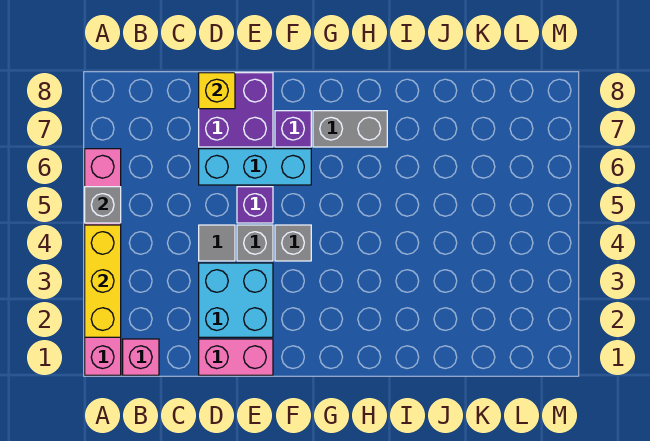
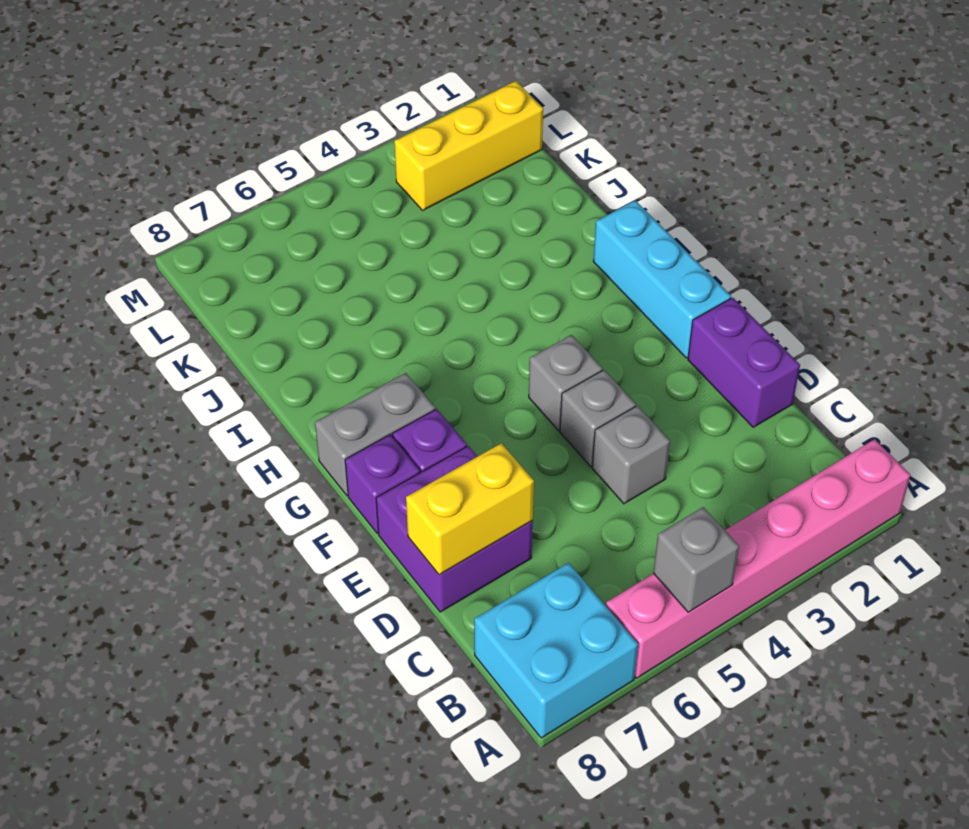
yellow 1x3 brick [85,225,121,337] -> yellow 1x3 brick moved to [394,81,543,210]
pink 1x1 brick [123,339,159,375] -> none
pink 1x2 brick [199,339,273,375] -> purple 1x2 brick [688,298,800,427]
cyan 2x2 brick [199,263,273,337] -> cyan 2x2 brick moved to [474,563,638,738]
grey 1x1 tile [199,225,235,261] -> grey 1x1 brick [592,406,670,504]
cyan 1x3 brick [199,149,311,185] -> cyan 1x3 brick moved to [593,200,731,358]
yellow 1x1 brick [199,73,235,109] -> yellow 1x2 brick [406,443,534,575]
purple 1x1 brick [237,187,273,223] -> purple 1x1 brick moved to [345,435,420,533]
grey 1x2 brick [313,111,387,147] -> grey 1x2 brick turned to [315,373,435,496]

